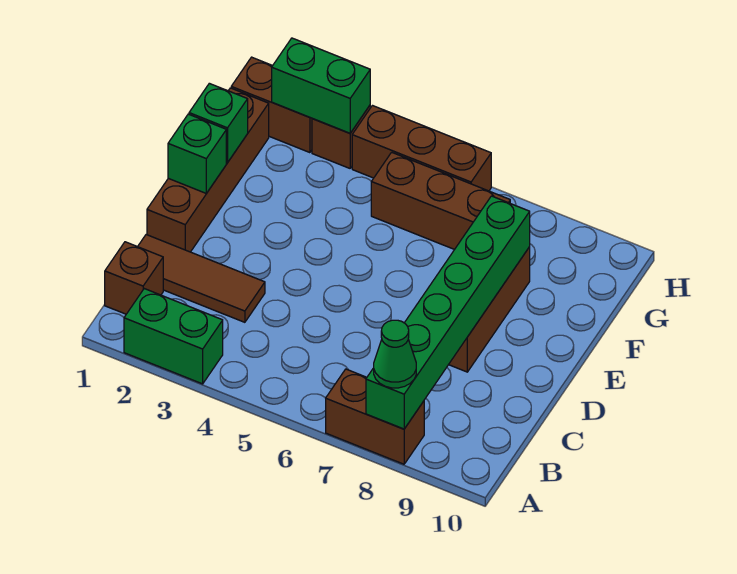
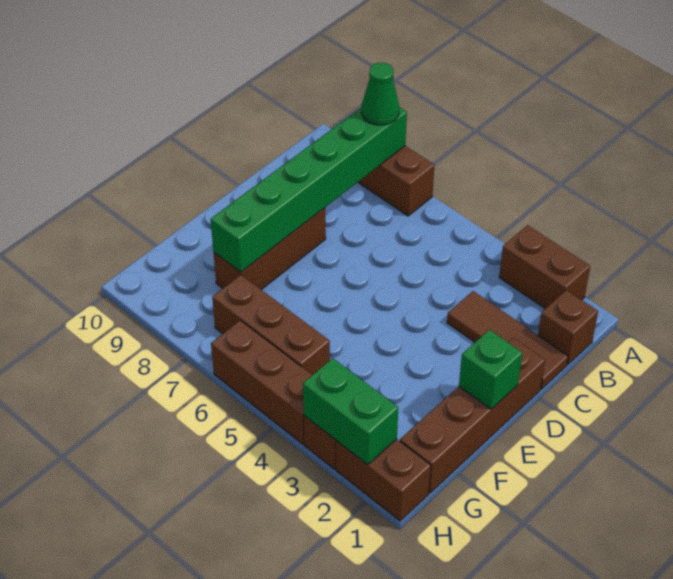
green 1x2 brick [124,289,223,384] -> brown 1x2 brick [499,225,590,309]
green 1x1 brick [189,83,248,163] -> none

